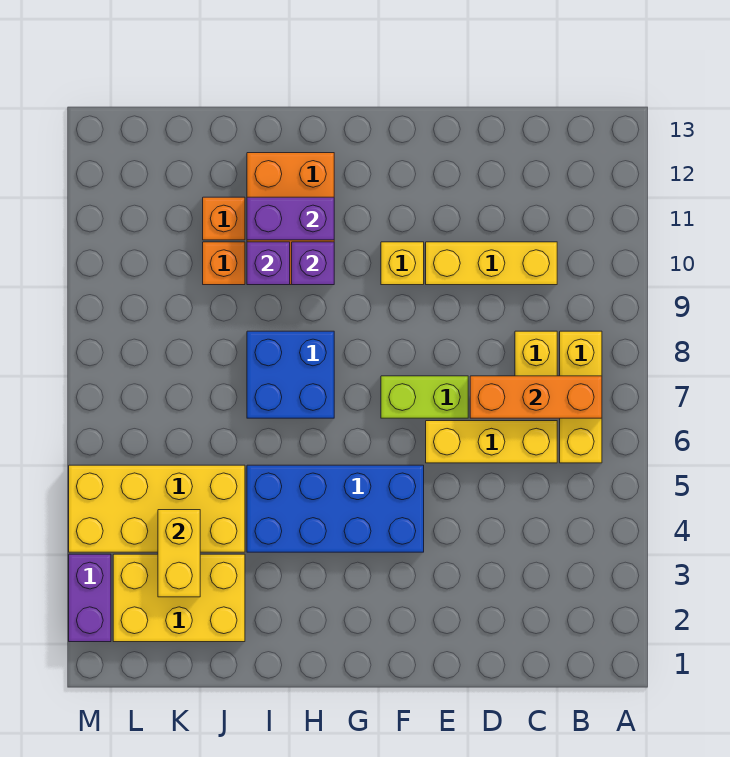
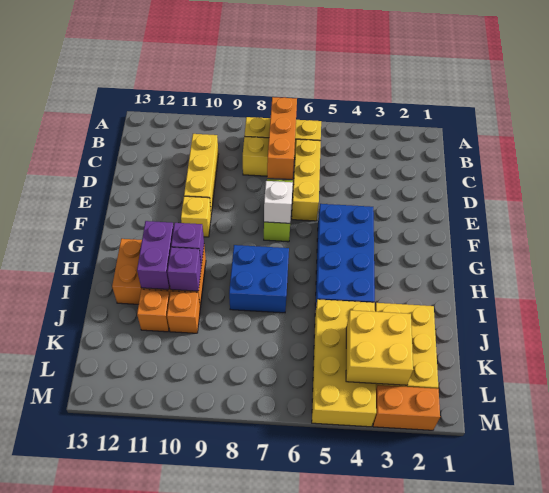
none -> white 1x1 brick [264,181,293,223]
yellow 1x2 brick [158,510,200,597] -> yellow 2x2 brick [346,310,413,385]
purple 1x2 brick [69,554,111,642] -> orange 1x2 brick [373,385,440,430]

